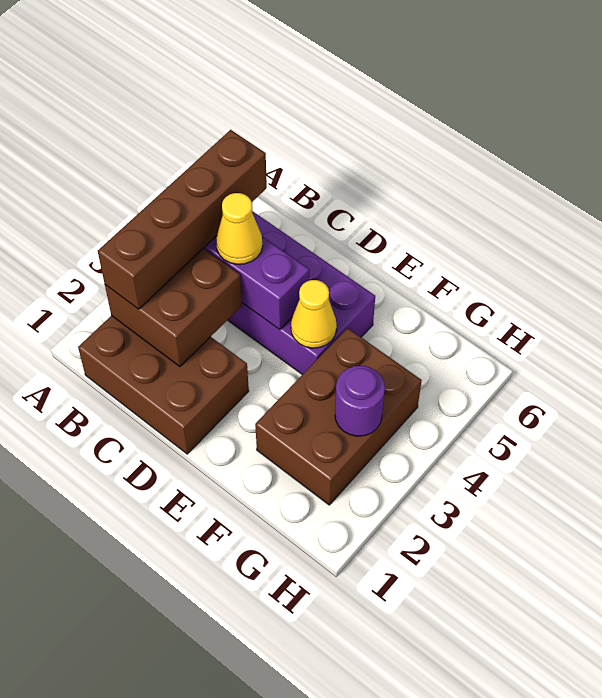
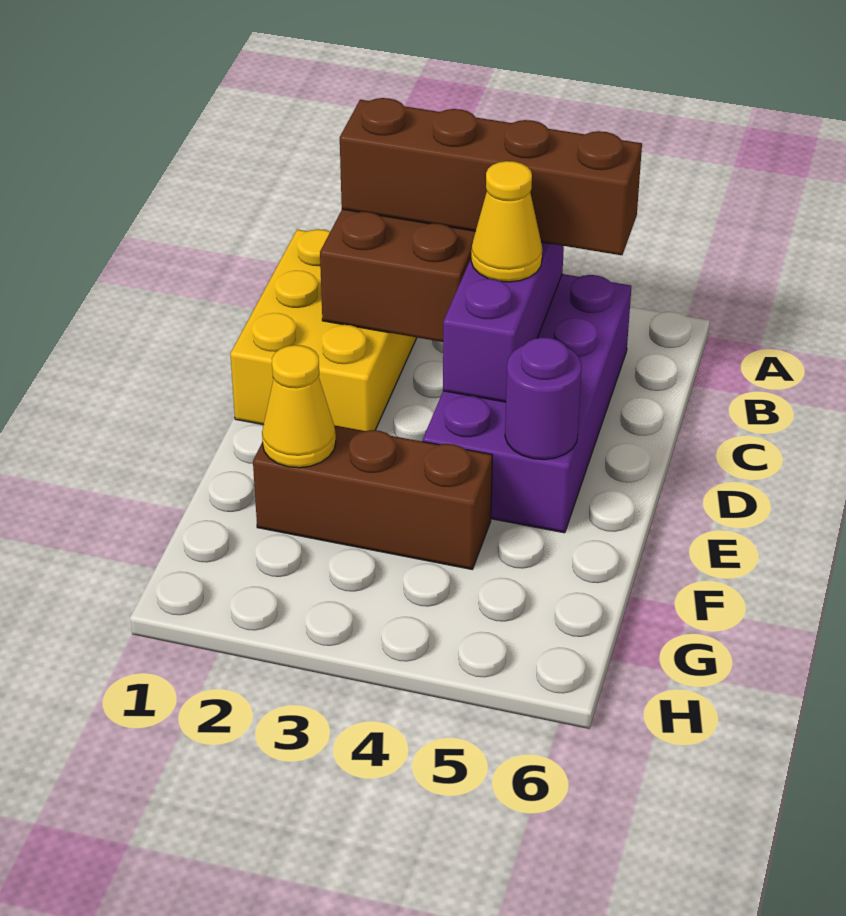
brown 2x3 brick [78,315,249,454] -> yellow 2x3 brick [230,229,417,431]
yellow 1x1 cone [291,280,337,348] -> yellow 1x1 cone moved to [262,345,336,468]
brown 2x3 brick [255,328,422,505] -> brown 1x3 brick [253,425,493,569]
purple 1x1 round brick [335,366,385,436] -> purple 1x1 round brick moved to [505,337,582,460]

